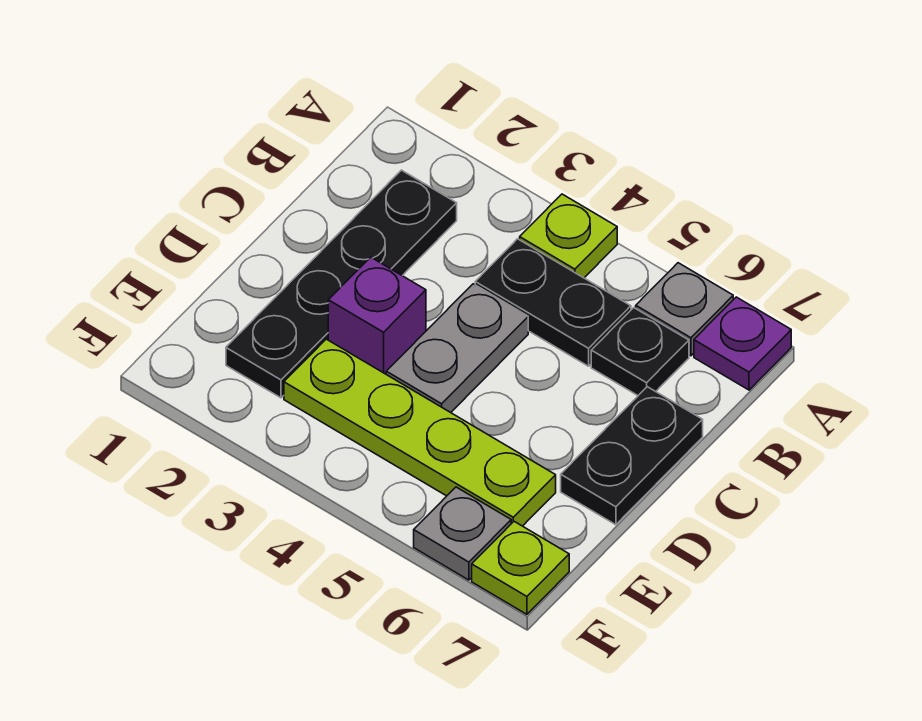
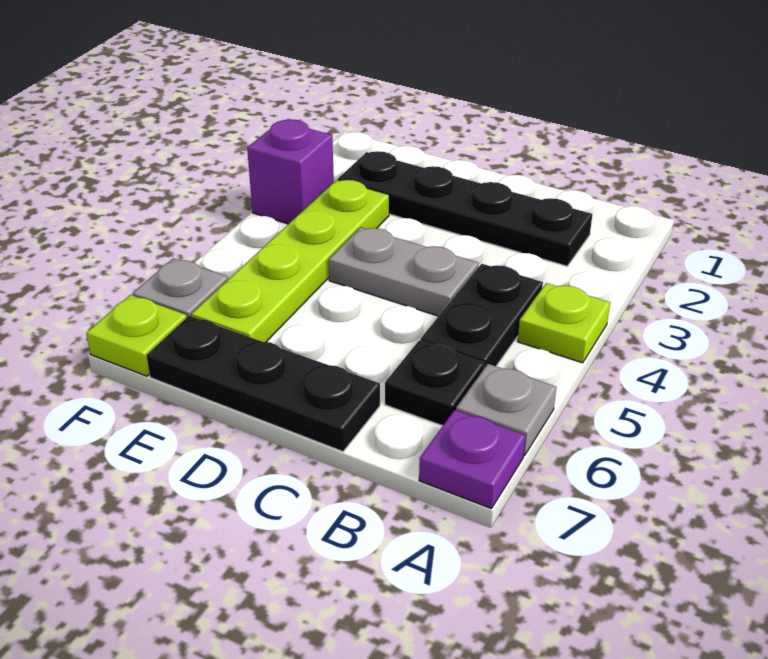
black 1x2 plate [561,387,703,525] -> black 1x3 plate [147,316,380,452]
purple 1x1 brick [328,257,426,374] -> purple 1x1 brick moved to [247,120,334,224]

